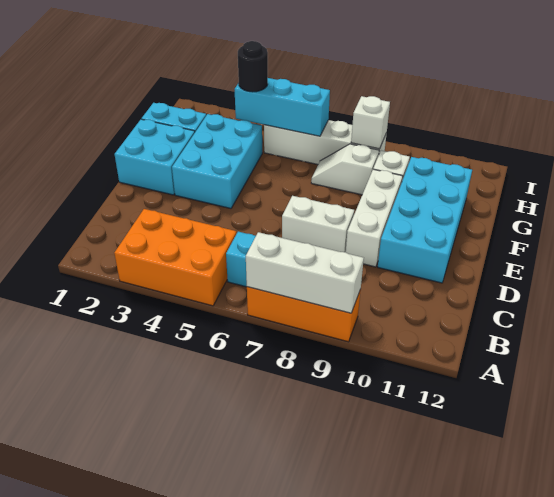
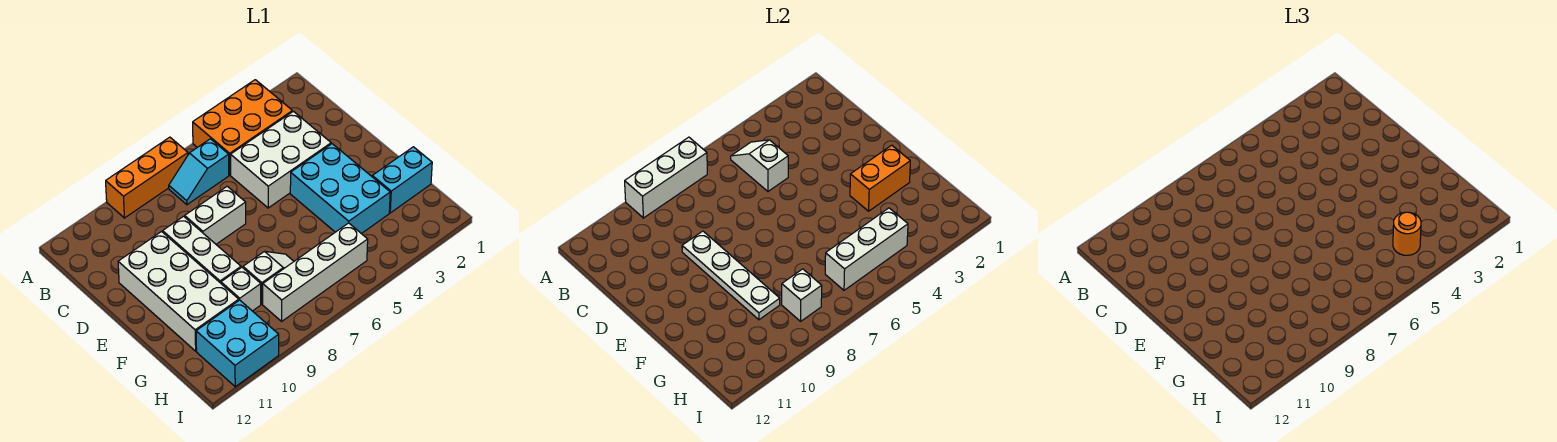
none -> white 1x2 slope [731,140,788,191]
none -> white 2x3 brick [231,111,331,208]
none -> white 1x4 plate [682,231,780,320]
cyan 2x4 brick [378,157,472,283] -> white 2x4 brick [118,232,239,351]
cyan 2x2 brick [114,119,195,195] -> cyan 2x2 brick moved to [196,300,279,387]
none -> orange 1x2 brick [850,145,910,211]
cyan 1x3 brick [235,78,330,136] -> white 1x3 brick [825,208,908,290]
black 1x1 round brick [238,41,268,92] -> orange 1x1 round brick [1393,212,1421,255]

